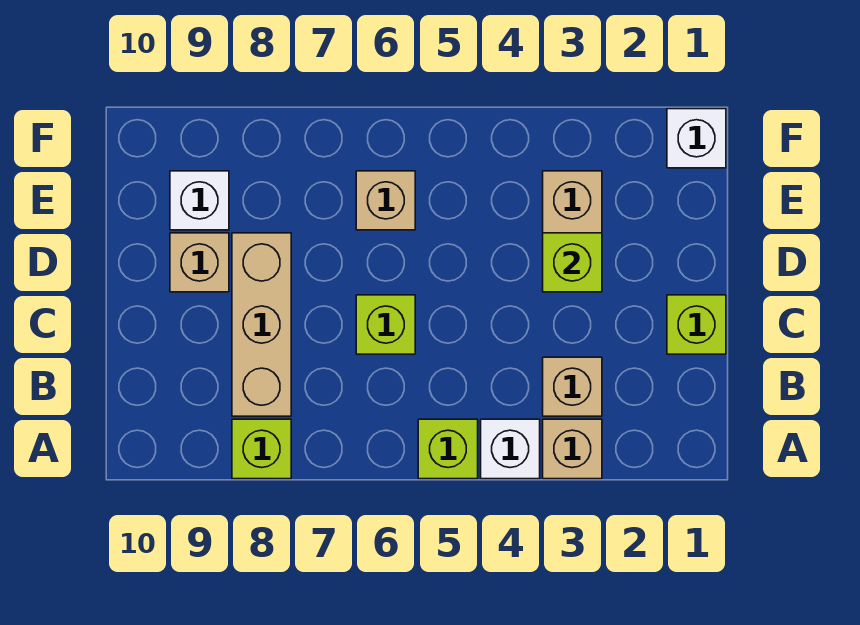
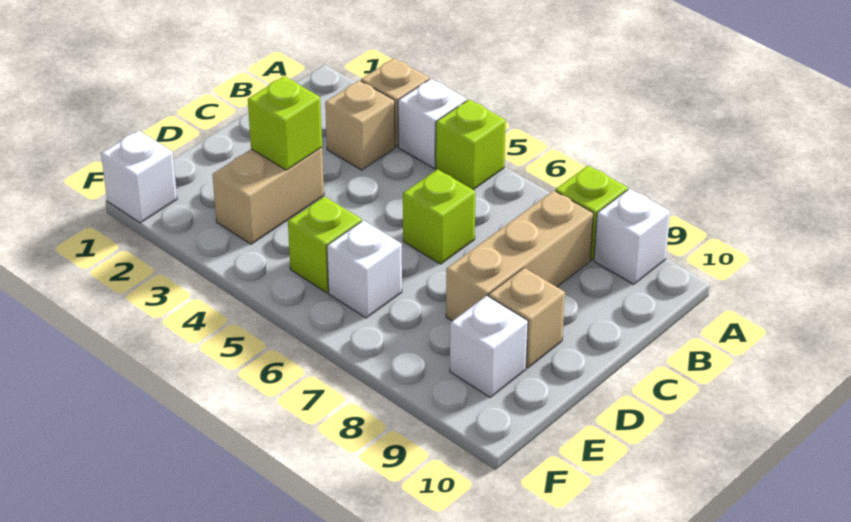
none -> white 1x1 brick [594,189,670,284]
lime 1x1 brick [667,295,726,354] -> lime 1x1 brick moved to [288,197,362,293]
tan 1x1 brick [356,171,415,230] -> white 1x1 brick [327,220,402,318]

